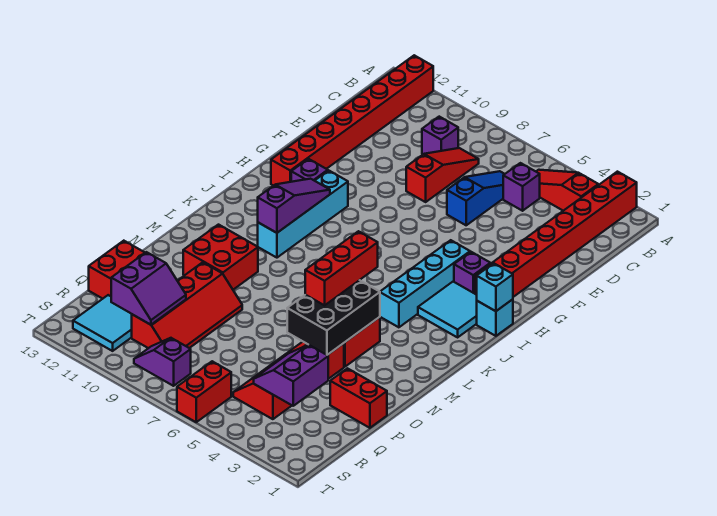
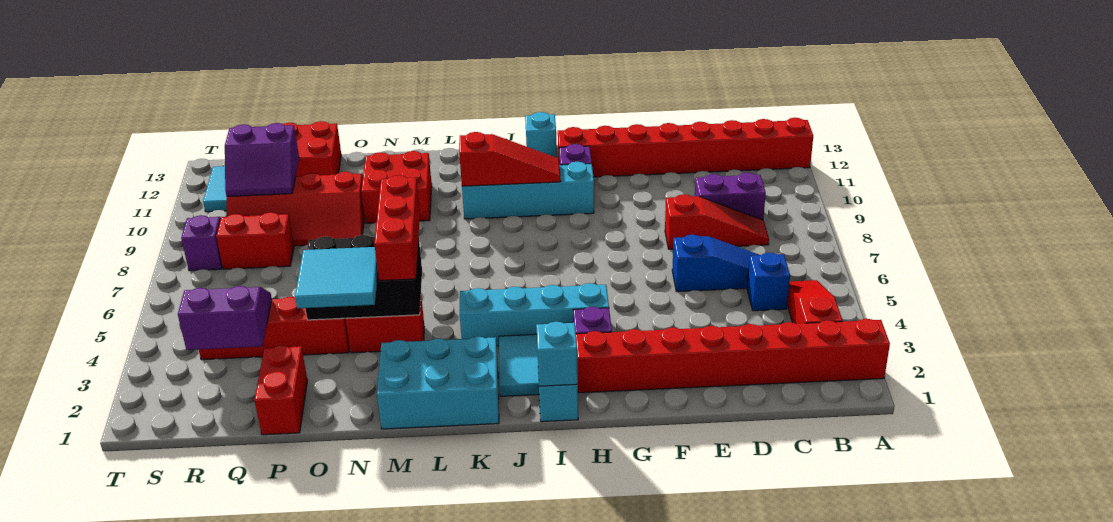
purple 1x1 brick [503,163,540,211] -> blue 1x1 brick [747,253,790,311]
purple 1x1 brick [422,117,458,154] -> purple 1x2 brick [695,173,766,220]
purple 1x3 slope [258,179,330,233] -> red 1x3 slope [459,132,561,186]
none -> cyan 1x1 brick [525,112,557,158]
none -> cyan 2x3 brick [377,336,499,429]
red 1x3 brick [305,231,378,305] -> red 1x3 brick turned to [374,175,420,281]
none -> cyan 2x2 tile [295,247,378,308]
red 1x2 brick [177,361,231,422] -> red 1x2 brick moved to [216,212,294,269]

